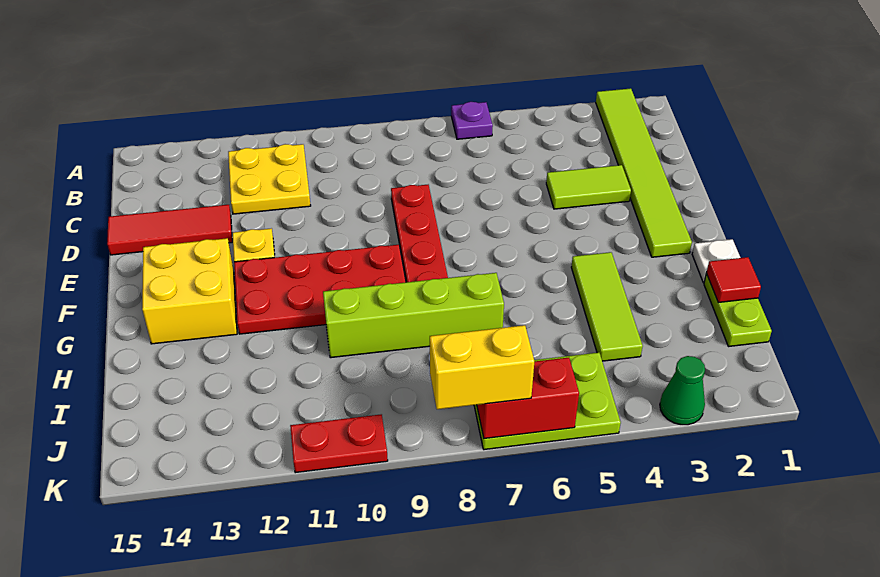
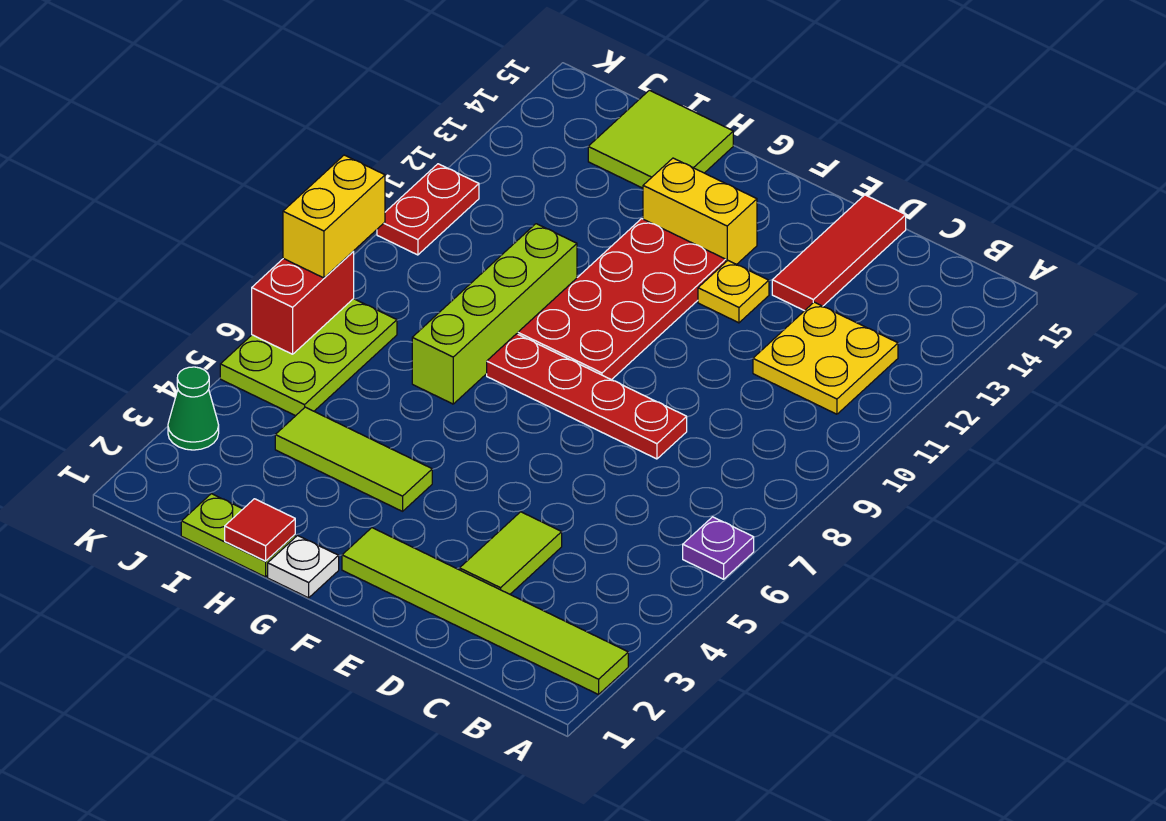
yellow 2x2 brick [142,238,237,344] -> yellow 1x2 brick [643,158,757,264]
none -> lime 2x2 tile [588,90,733,188]

